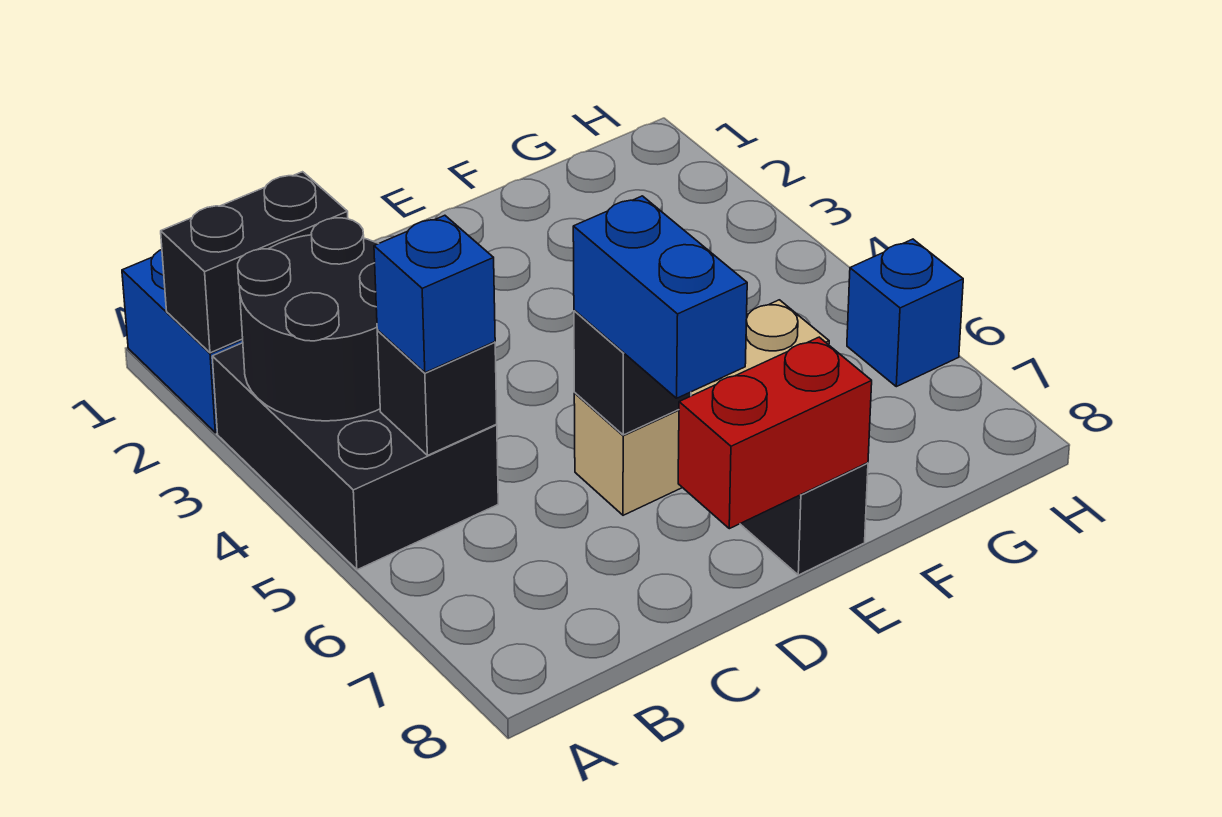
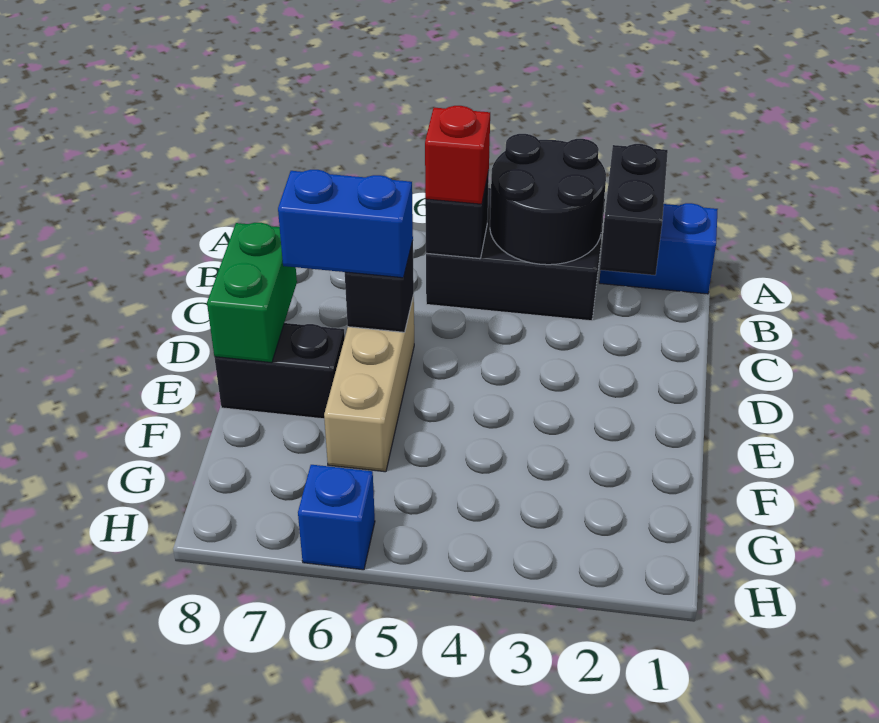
blue 1x1 brick [374,215,495,373] -> red 1x1 brick [425,106,490,204]
red 1x2 brick [678,337,872,529] -> green 1x2 brick [207,223,297,363]

